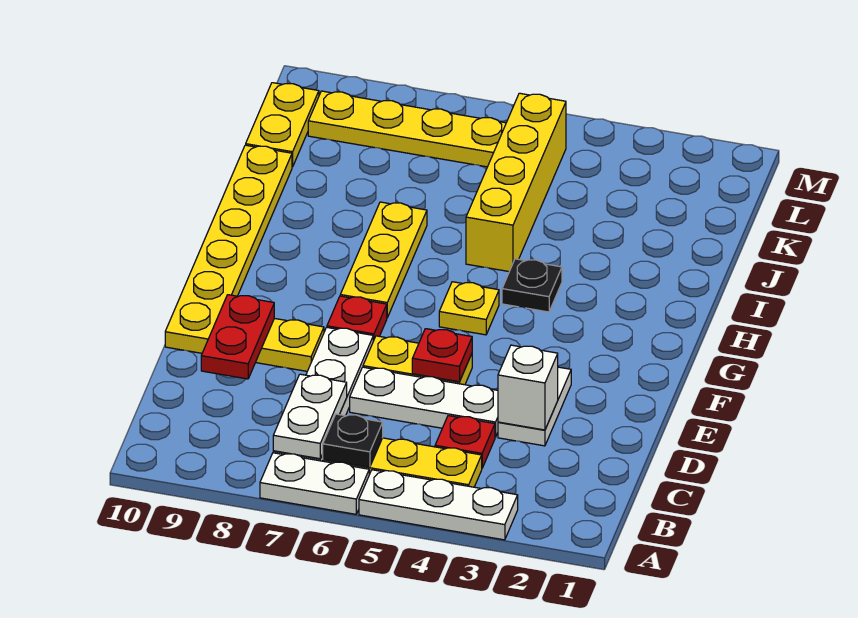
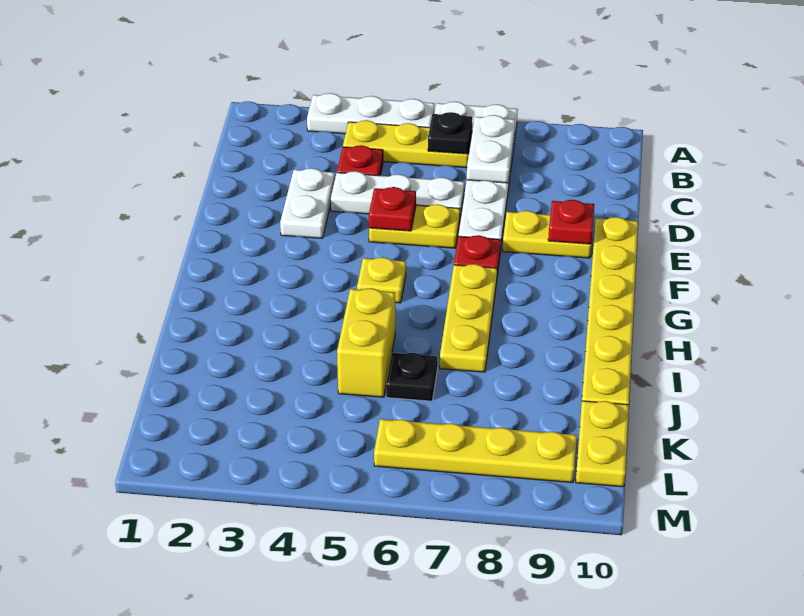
white 1x1 brick [498,345,558,430] -> none
red 1x2 plate [201,295,274,379] -> red 1x1 plate [548,200,594,244]
black 1x1 plate [502,259,562,312] -> black 1x1 plate moved to [386,353,437,401]
yellow 1x4 brick [466,93,566,271] -> yellow 1x2 brick [337,288,395,397]

